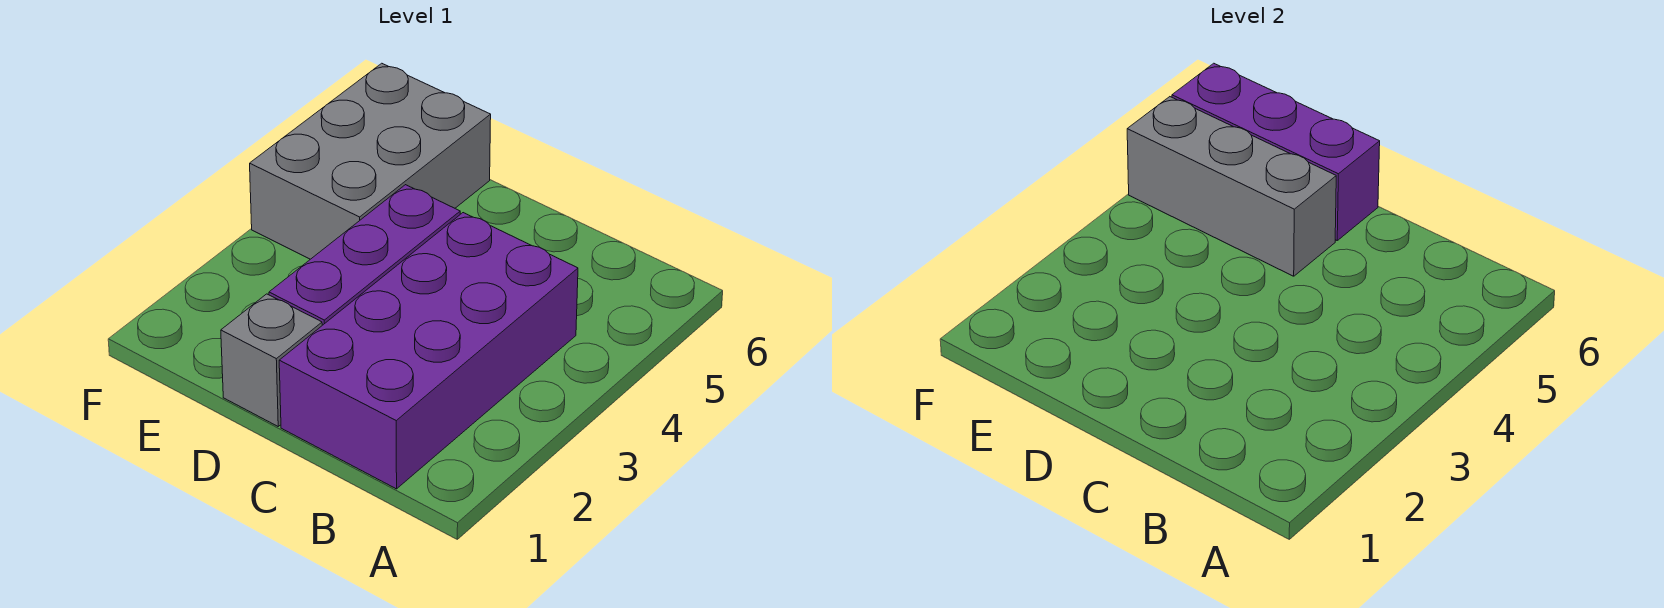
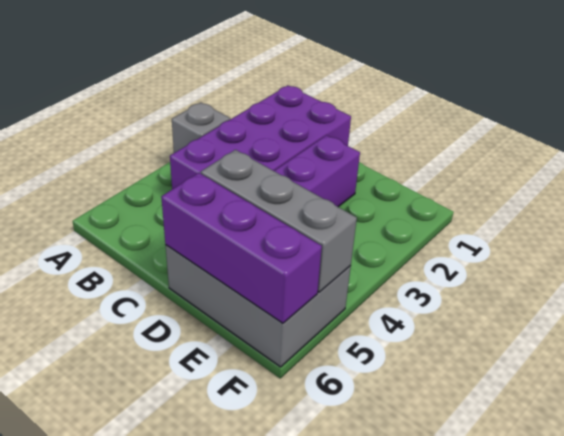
grey 1x1 brick [221,294,322,426] -> grey 1x1 brick moved to [172,103,230,153]
grey 2x3 brick [250,63,491,259] -> grey 2x3 brick turned to [165,245,351,367]

